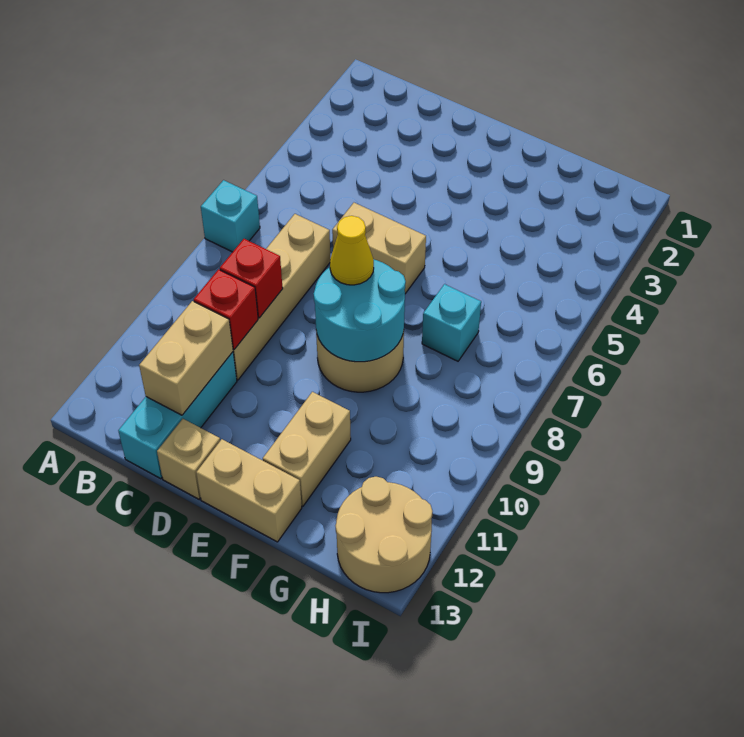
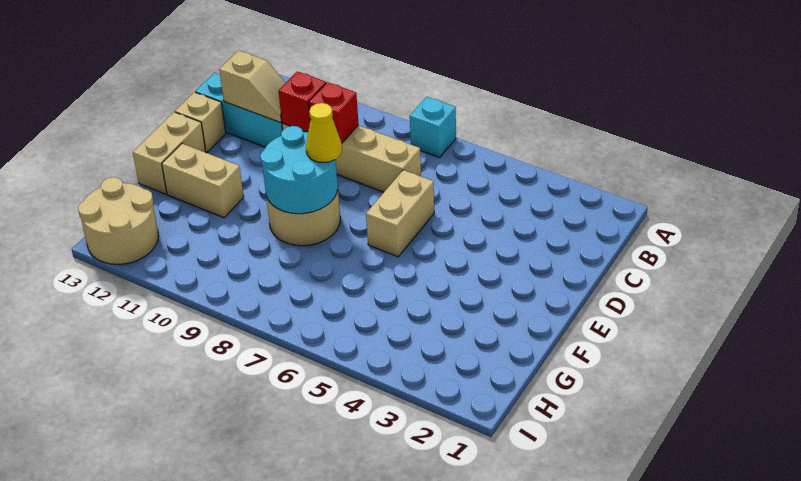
tan 1x2 brick [139,301,233,415] -> tan 1x2 slope [219,50,286,123]
cyan 1x1 brick [422,284,481,361] -> none

